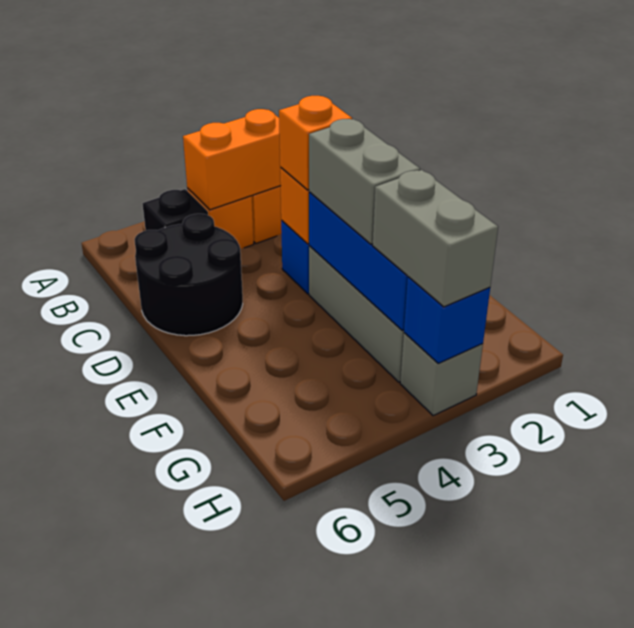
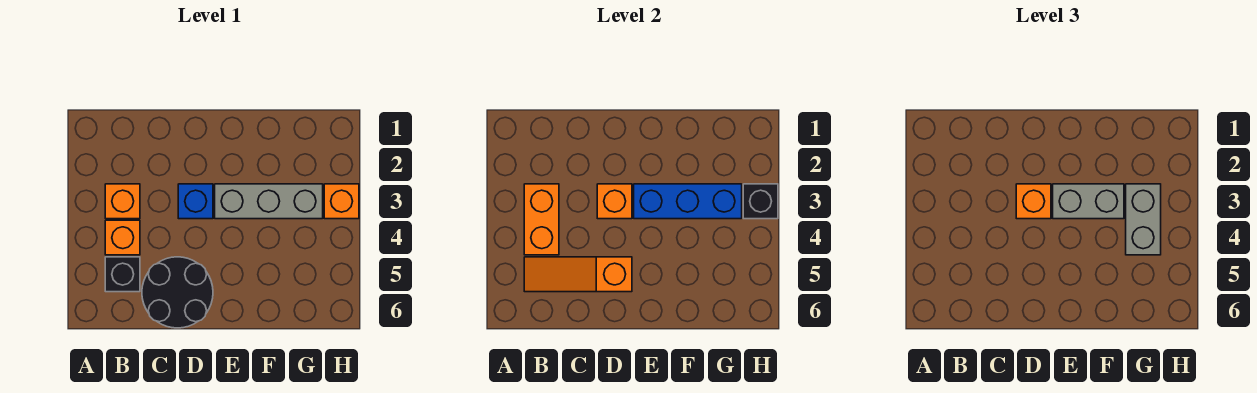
none -> orange 1x3 slope [524,257,632,292]
grey 1x2 brick [373,170,498,307] -> grey 1x2 brick turned to [1126,184,1161,255]
grey 1x1 brick [400,333,483,416] -> orange 1x1 brick [324,184,359,219]
blue 1x1 brick [404,277,490,363] -> black 1x1 brick [743,184,778,219]

